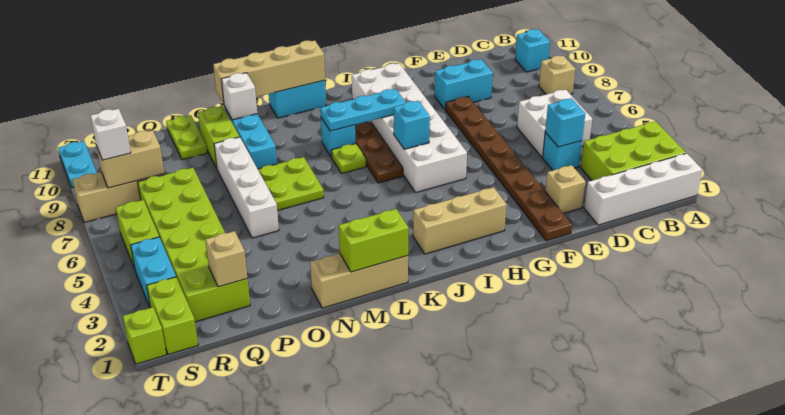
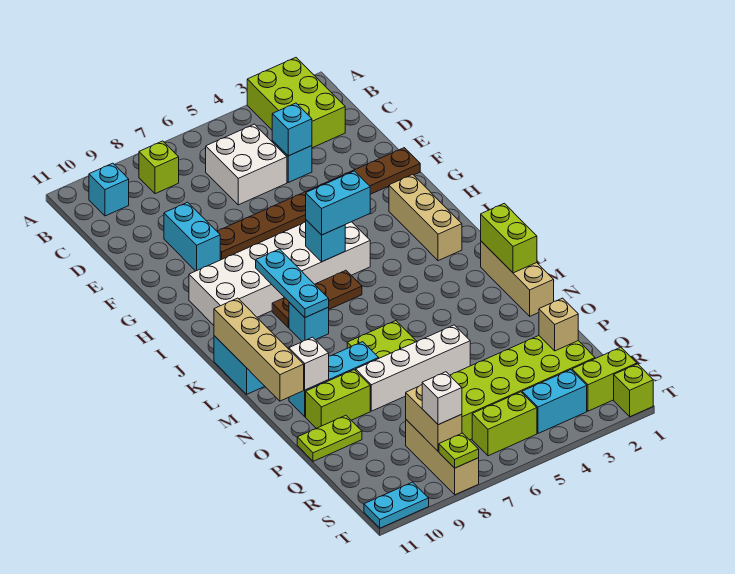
white 1x4 brick [584,153,702,225] -> none
tan 1x1 brick [539,56,575,94] -> lime 1x1 brick [139,141,179,194]
tan 1x1 brick [545,165,586,213] -> none
none -> cyan 1x2 brick [306,171,370,235]
lime 1x1 plate [331,144,366,173] -> lime 1x1 plate moved to [439,433,479,468]

